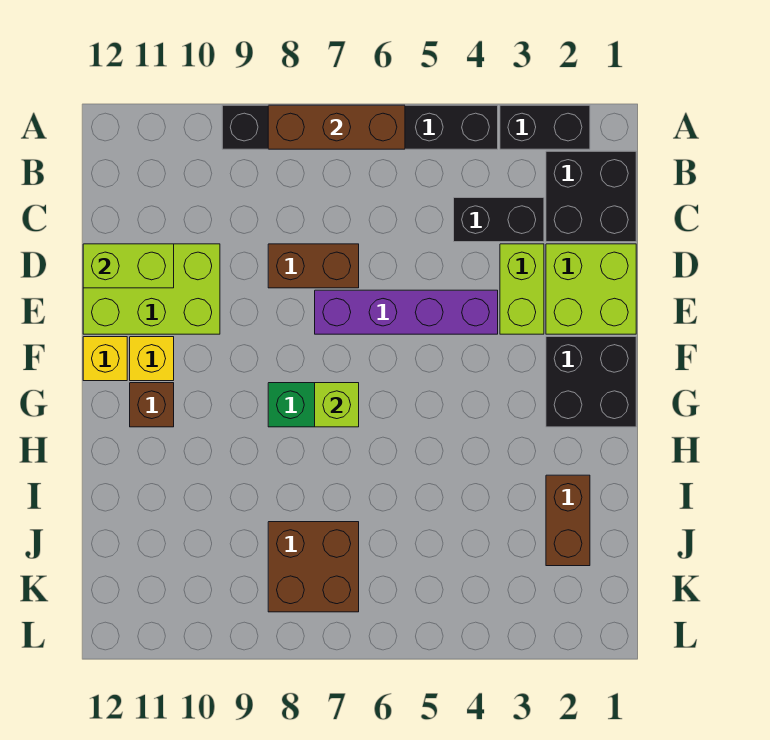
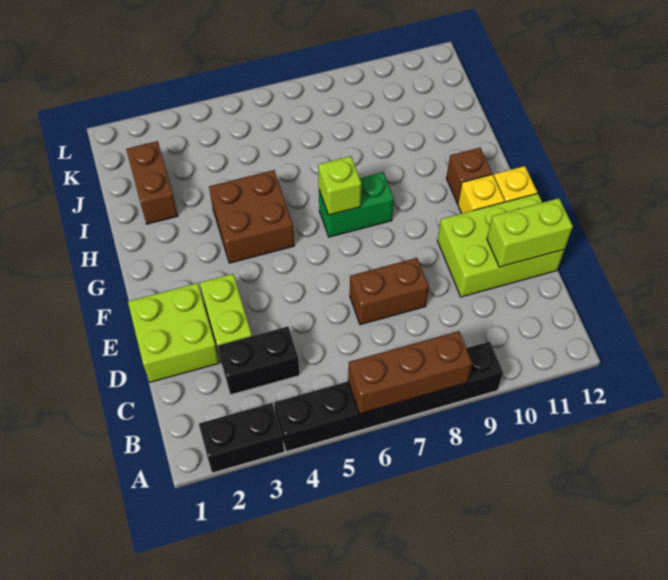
black 2x2 brick [546,151,636,242] -> none
purple 1x4 brick [315,290,498,334] -> none
black 2x2 brick [546,337,636,427] -> none
brown 2x2 brick [268,522,359,612] -> brown 2x2 brick moved to [209,170,294,263]

